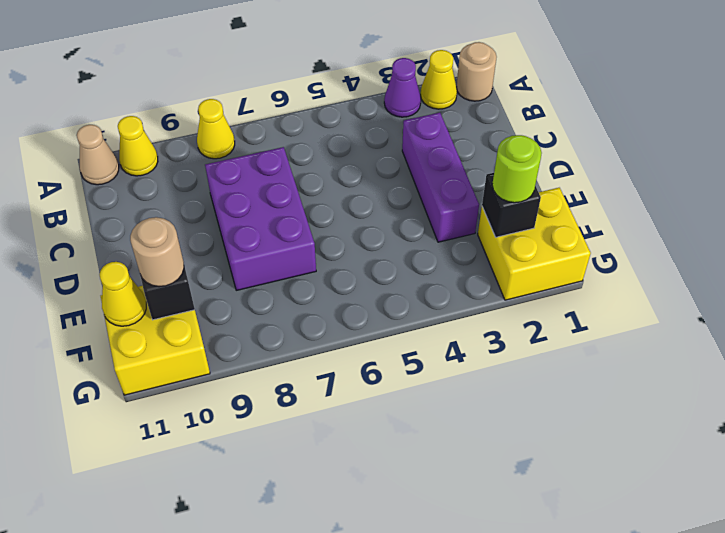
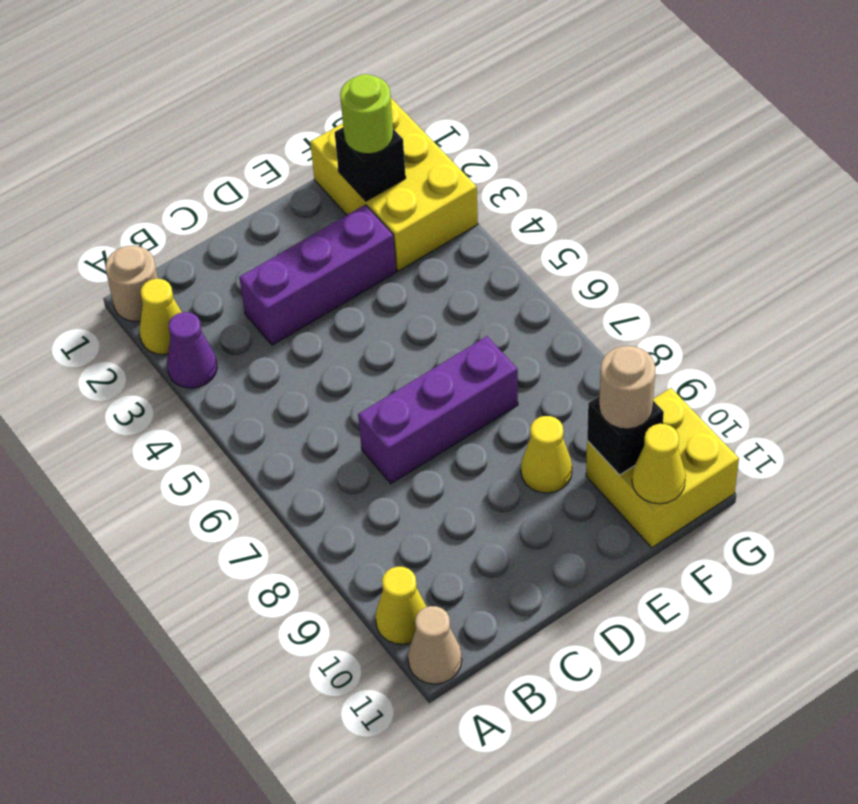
yellow 1x1 cone [197,99,235,159] -> yellow 1x1 cone moved to [521,416,572,493]
purple 2x3 brick [205,147,316,290] -> purple 1x3 brick [358,336,518,483]
yellow 2x2 brick [478,188,591,300] -> yellow 2x3 brick [310,98,478,271]

